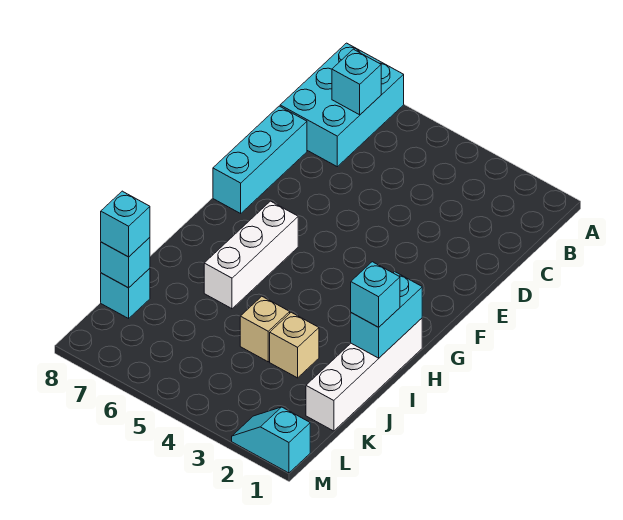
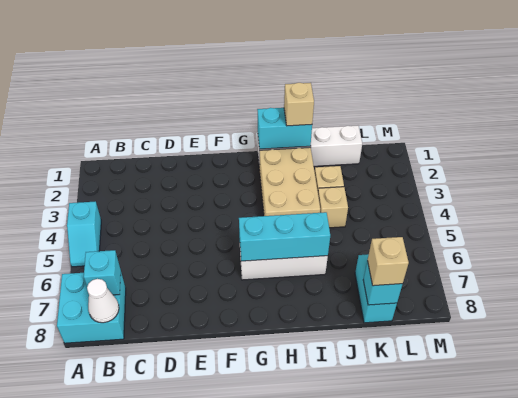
cyan 2x3 brick [280,43,404,167] -> cyan 2x2 brick [57,273,126,343]
none -> white 1x1 cone [87,279,119,323]
cyan 1x3 brick [213,106,307,213] -> cyan 1x3 brick moved to [239,212,330,261]
none -> tan 2x3 brick [259,147,320,216]
cyan 1x1 brick [351,262,400,327] -> tan 1x1 brick [284,83,314,126]
cyan 1x1 brick [101,268,150,318] -> cyan 1x2 brick [355,254,397,323]
cyan 1x1 brick [101,191,150,257] -> tan 1x1 brick [368,237,409,286]
cyan 1x2 slope [232,407,310,473] -> cyan 1x2 slope moved to [67,201,101,267]

